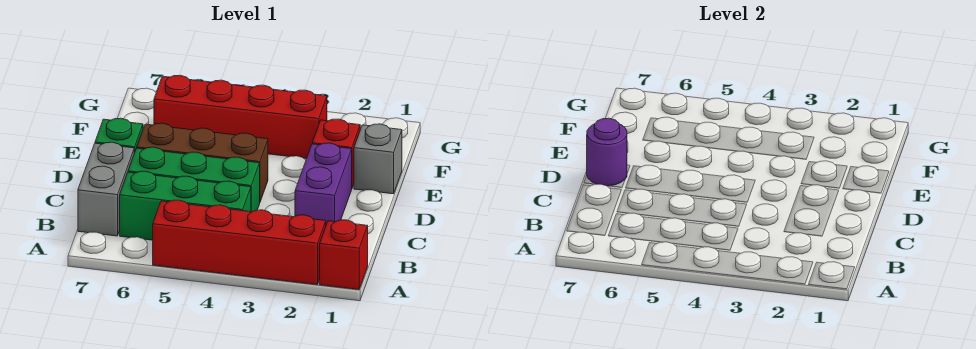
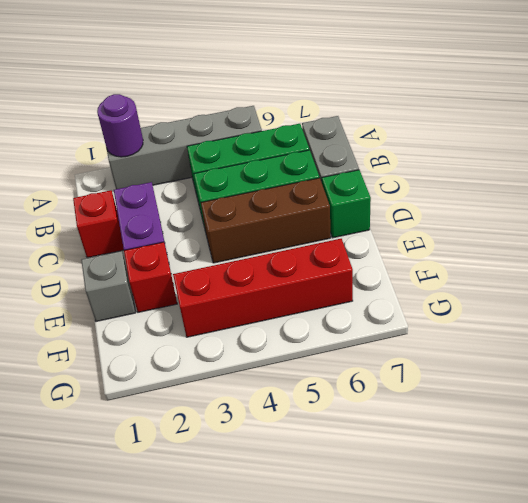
red 1x1 brick [320,220,368,290] -> red 1x1 brick moved to [73,190,124,258]
red 1x4 brick [153,200,326,285] -> grey 1x4 brick [107,106,262,189]
purple 1x1 round brick [587,118,627,186] -> purple 1x1 round brick moved to [97,94,143,157]

